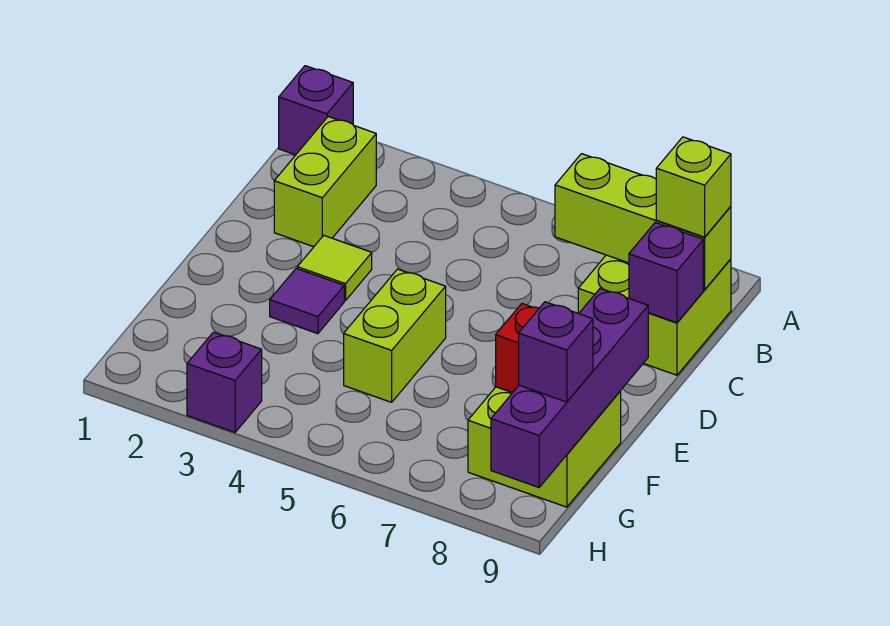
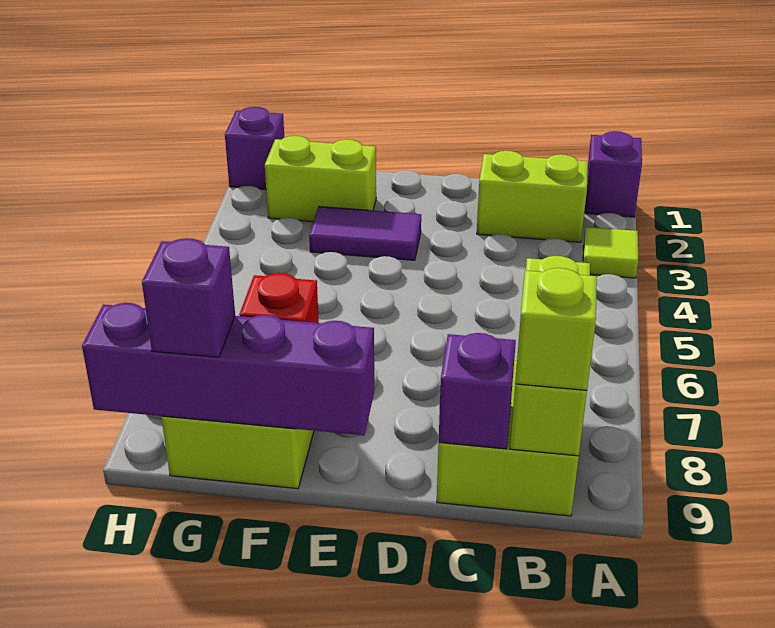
lime 1x1 tile [297,235,372,301] -> lime 1x1 tile moved to [583,227,638,278]
purple 1x1 tile [270,268,344,334] -> purple 1x2 tile [309,207,421,260]
lime 1x2 brick [344,269,446,402] -> lime 1x2 brick moved to [265,136,376,222]
purple 1x1 brick [187,332,262,432] -> purple 1x1 brick moved to [225,107,284,189]

